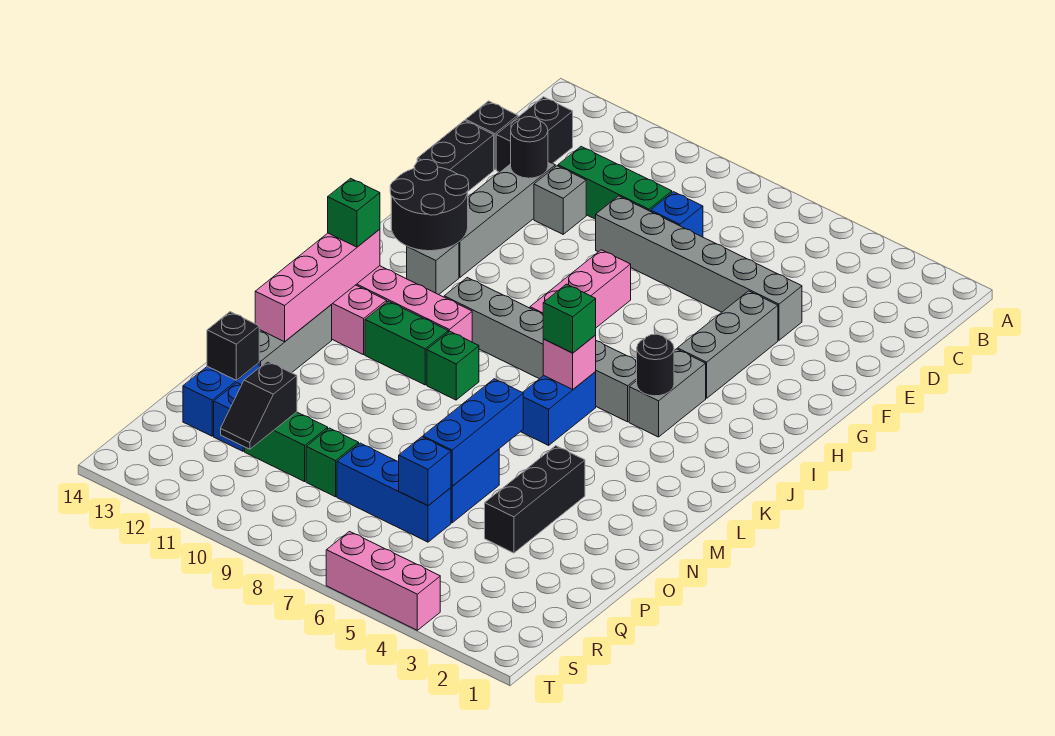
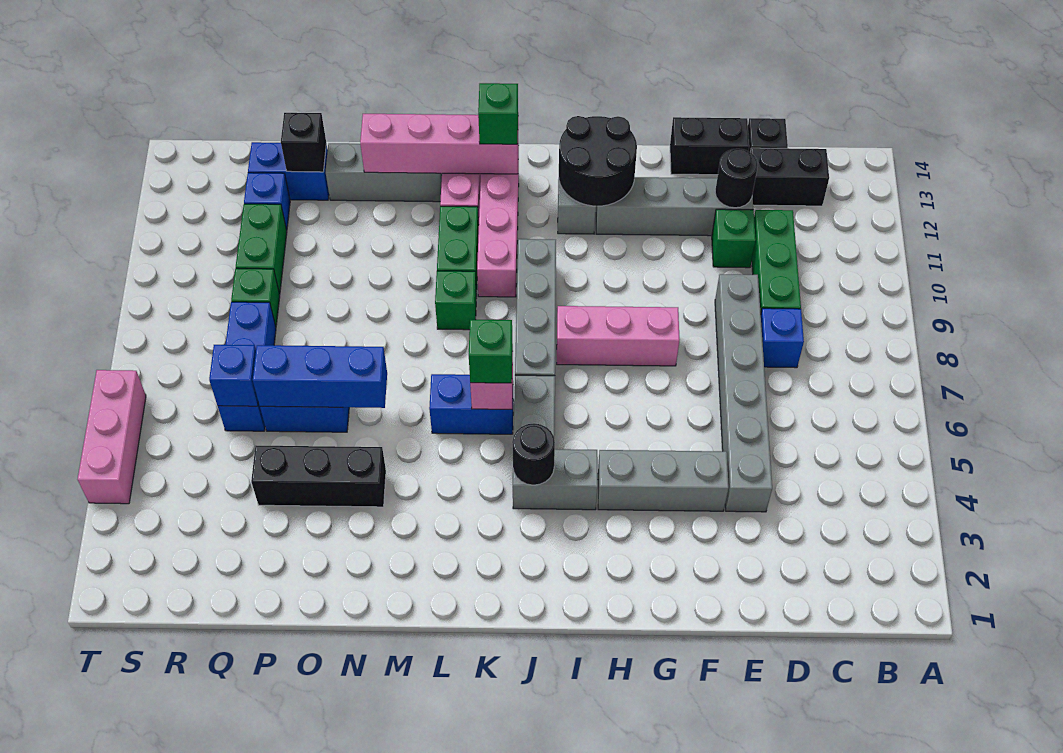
grey 1x1 brick [534,166,586,234] -> green 1x1 brick [712,209,756,268]
black 1x2 slope [221,361,297,449] -> none

